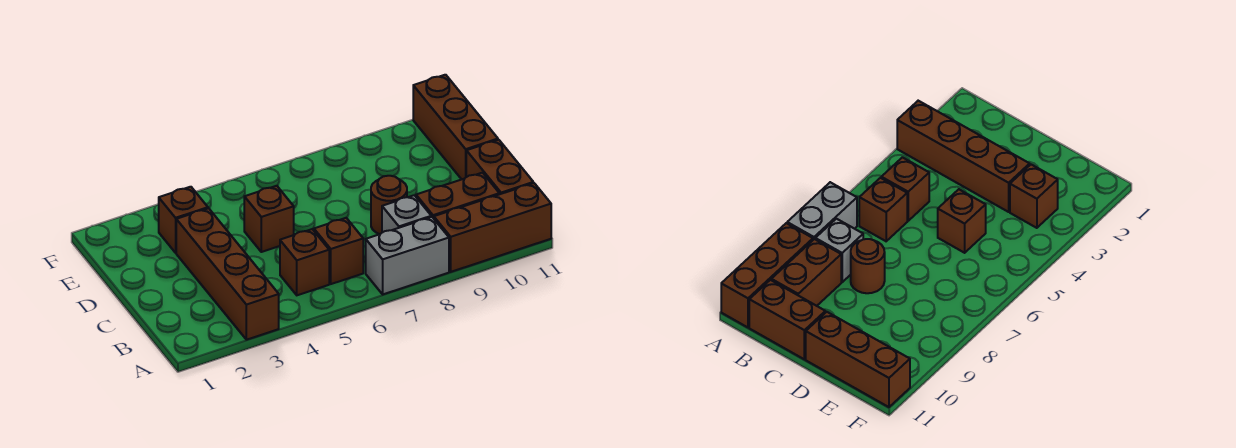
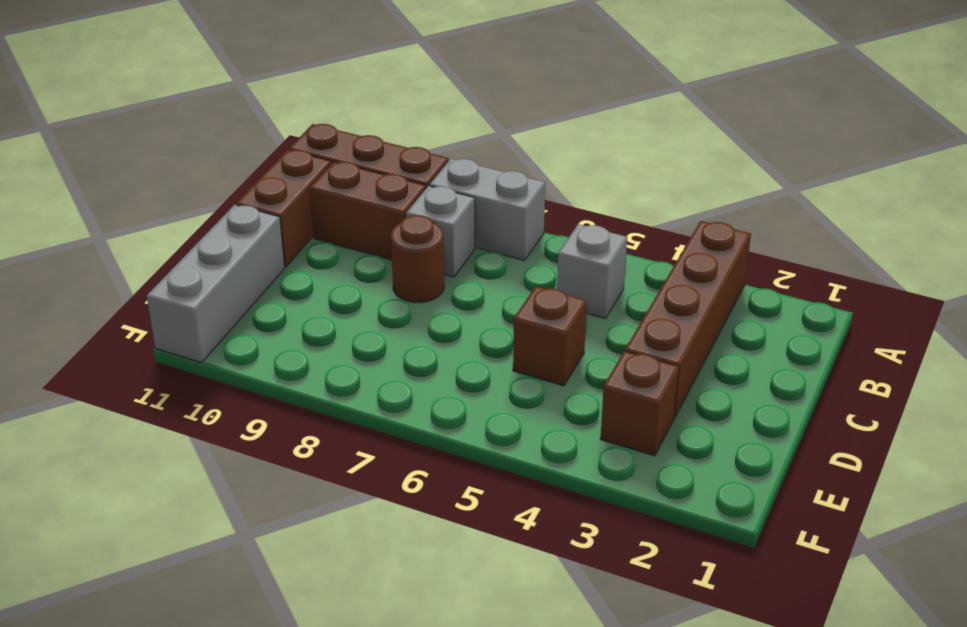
brown 1x1 brick [280,229,329,295] -> grey 1x1 brick [557,224,627,318]
brown 1x1 brick [314,218,363,284] -> none
brown 1x3 brick [413,75,498,179] -> grey 1x3 brick [147,205,285,363]

